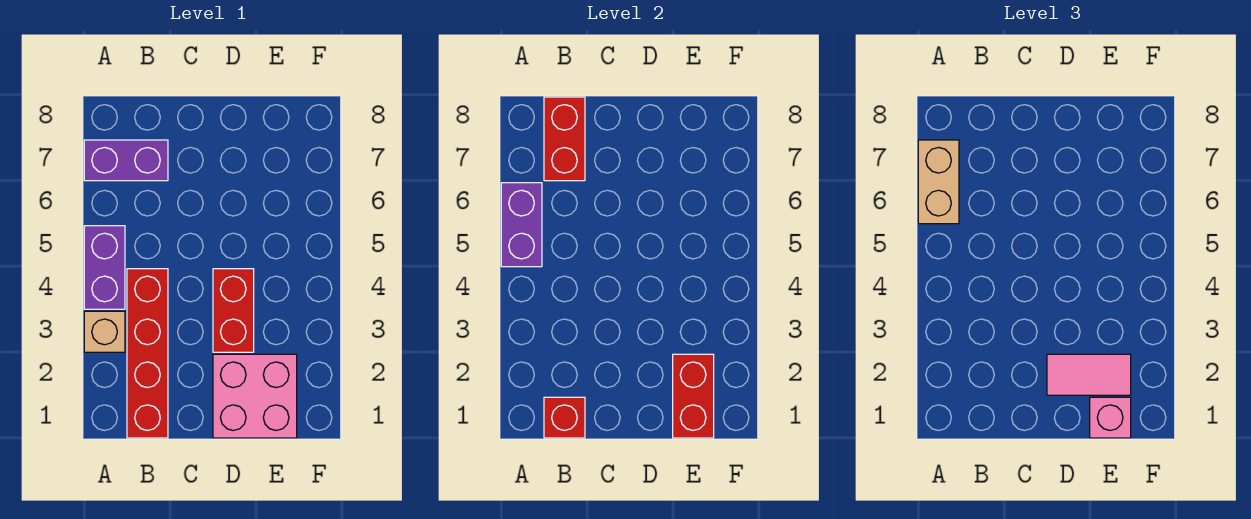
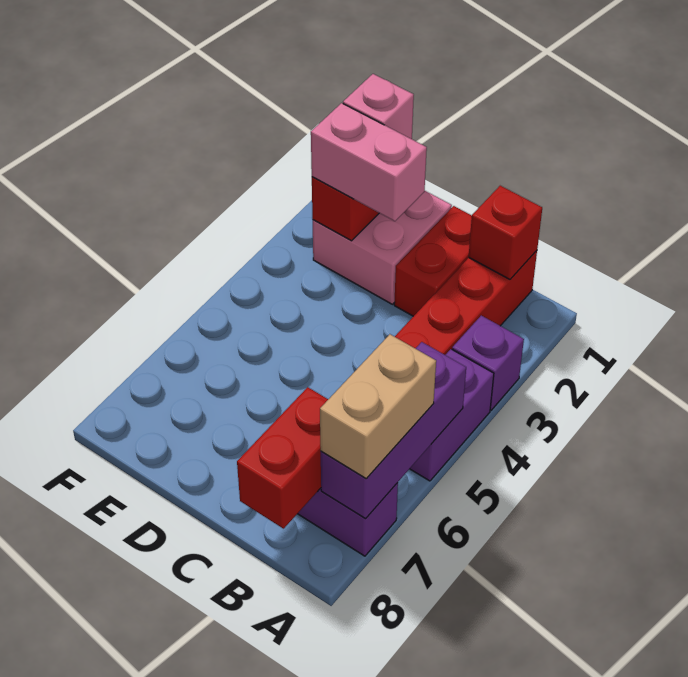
tan 1x1 brick [84,311,125,352] -> purple 1x1 brick [452,316,524,410]
purple 1x2 brick [501,183,542,267] -> purple 1x3 brick [321,342,466,519]
pink 1x2 tile [1047,354,1131,395] -> pink 1x2 brick [311,103,427,221]
red 1x2 brick [213,269,254,352] -> red 1x2 brick moved to [394,206,472,316]

